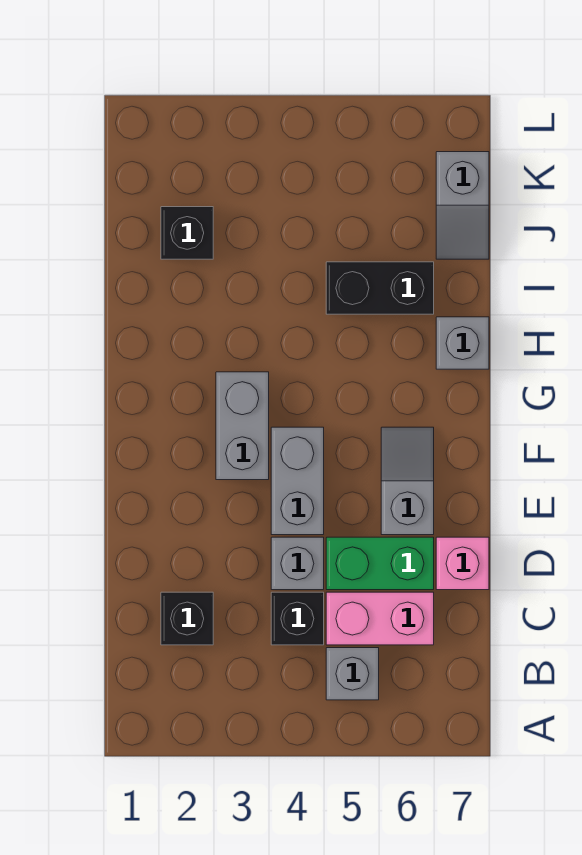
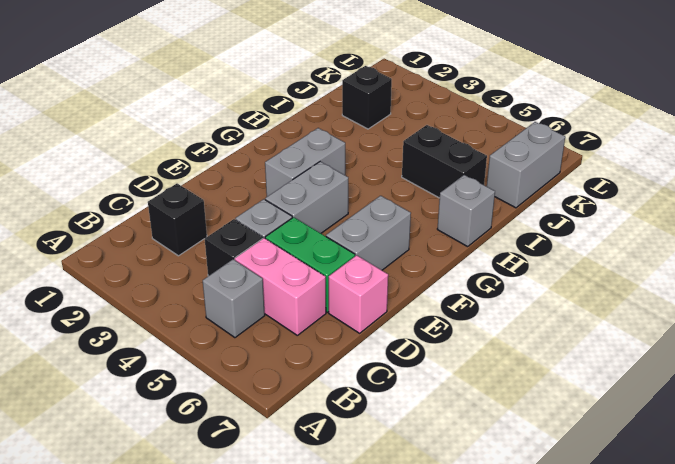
grey 1x2 slope [381,427,434,535] -> grey 1x2 brick [326,196,411,270]
grey 1x2 slope [436,152,489,259] -> grey 1x2 brick [487,122,565,208]

